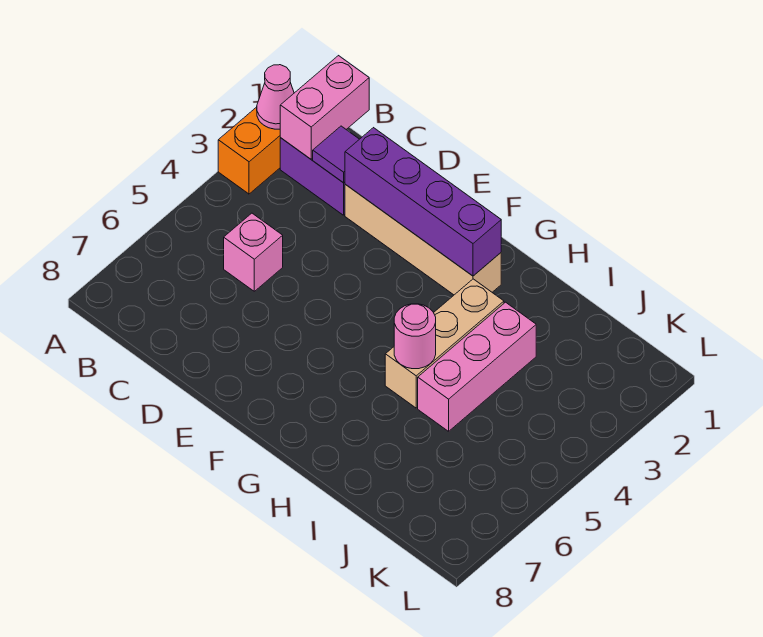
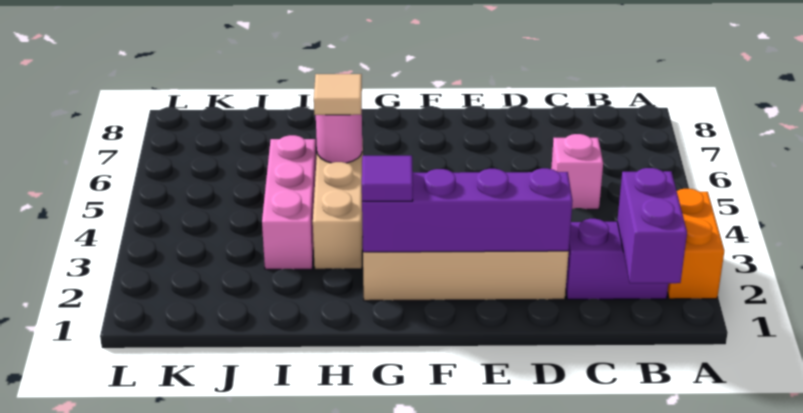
pink 1x1 cone [257,65,294,129] -> none
pink 1x2 brick [280,56,369,159] -> purple 1x2 brick [617,168,687,283]
purple 1x1 tile [313,126,359,183] -> purple 1x1 tile moved to [362,156,413,201]
none -> tan 1x1 tile [314,74,362,115]

